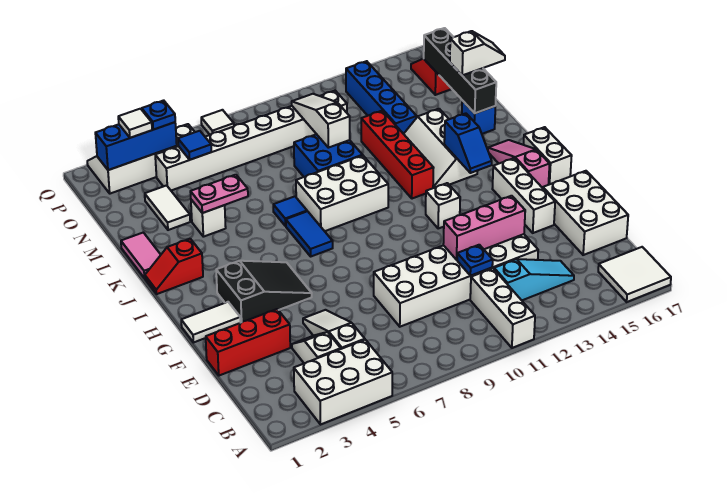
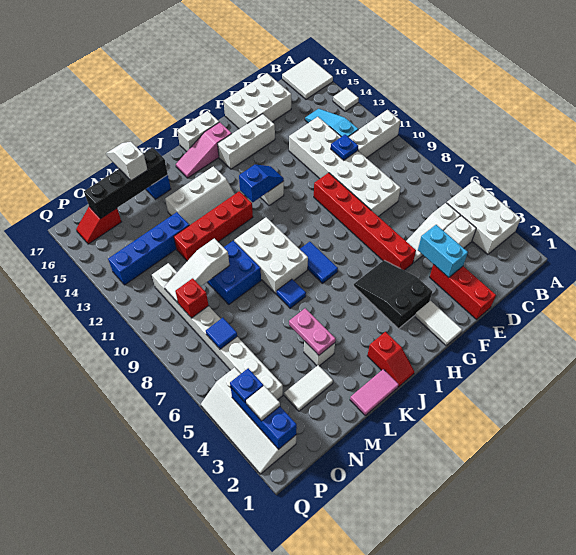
none -> cyan 1x2 brick [418,225,468,278]
pink 1x3 brick [443,196,525,260] -> none
none -> red 1x6 brick [314,173,416,270]
blue 1x2 tile [286,211,333,256] -> blue 1x2 tile turned to [300,242,338,283]
blue 1x2 slope [444,113,492,173] -> blue 1x2 slope moved to [239,165,284,202]
blue 1x1 tile [178,131,212,160] -> blue 1x1 tile moved to [206,318,237,349]
none -> red 1x1 brick [175,278,209,318]
white 1x1 tile [201,110,234,135] -> white 1x1 tile moved to [333,88,359,111]

